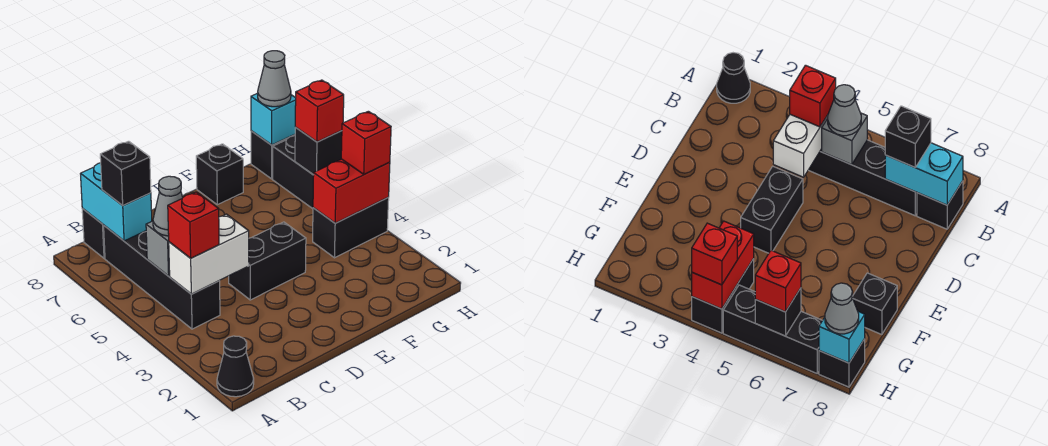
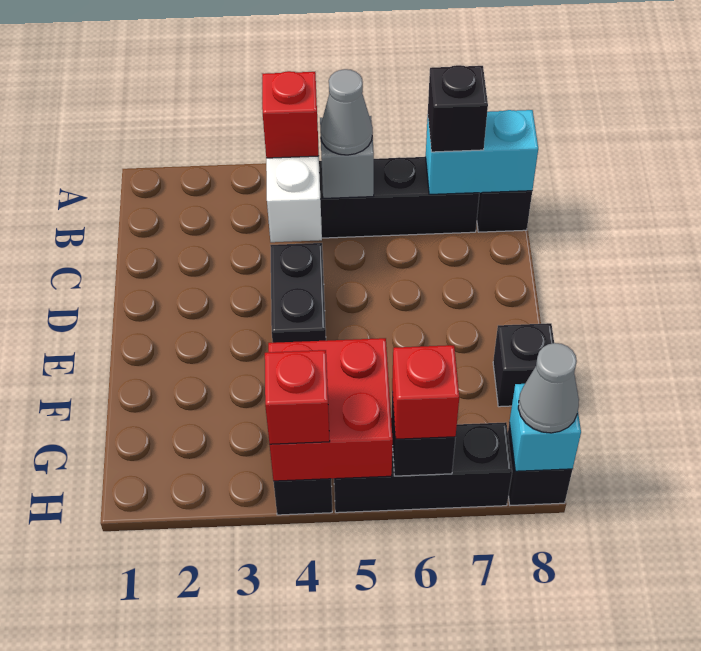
black 1x1 cone [217,336,254,397] -> none
red 1x2 brick [313,159,390,223] -> red 2x2 brick [268,338,393,481]

